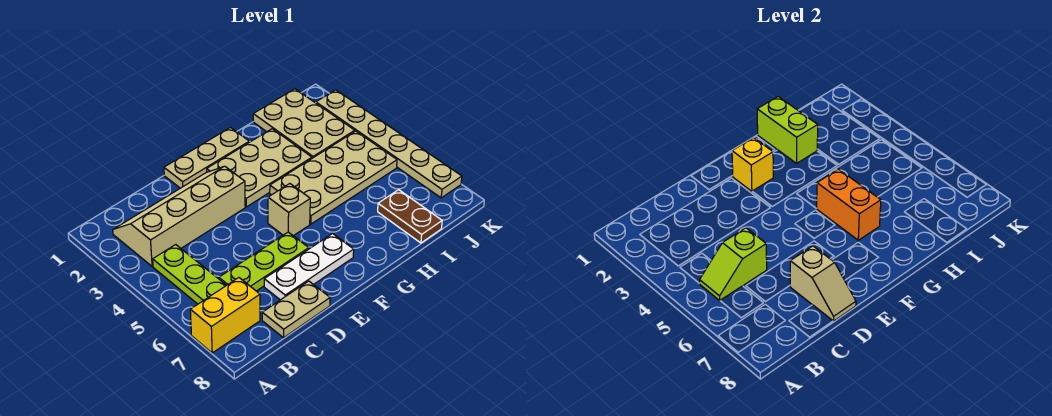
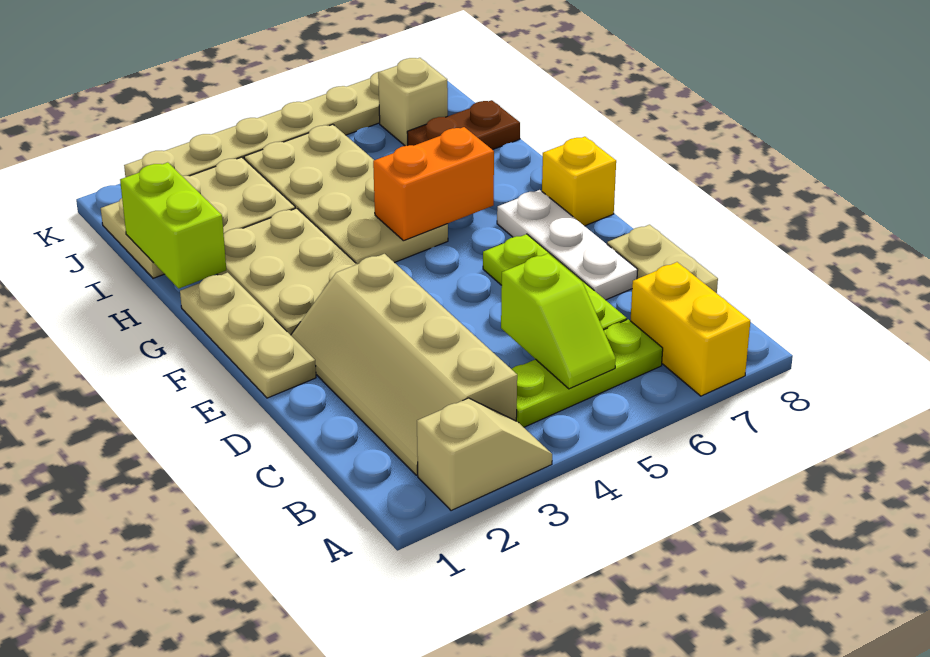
tan 1x2 slope [790,246,856,321] -> tan 1x2 slope moved to [417,398,552,511]
yellow 1x1 brick [732,138,773,191] -> yellow 1x1 brick moved to [542,137,616,226]
tan 1x1 brick [268,184,310,236] -> tan 1x1 brick moved to [378,58,448,146]
lime 1x2 brick [757,97,818,163] -> lime 1x2 brick turned to [120,162,226,288]

